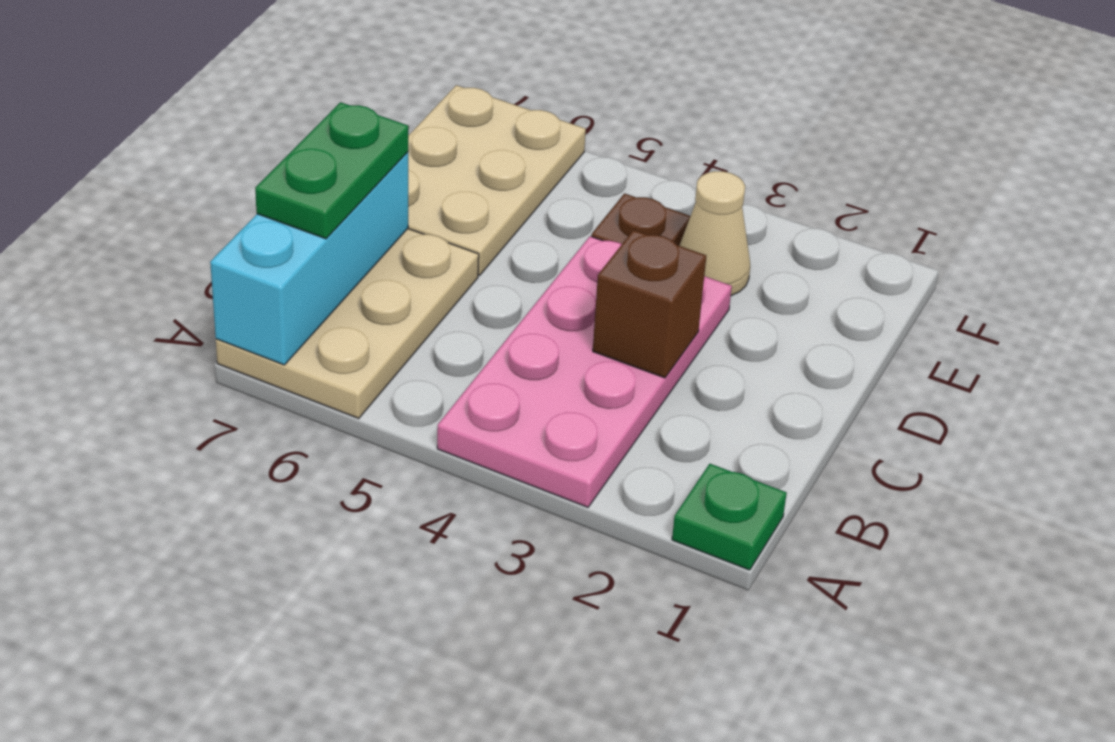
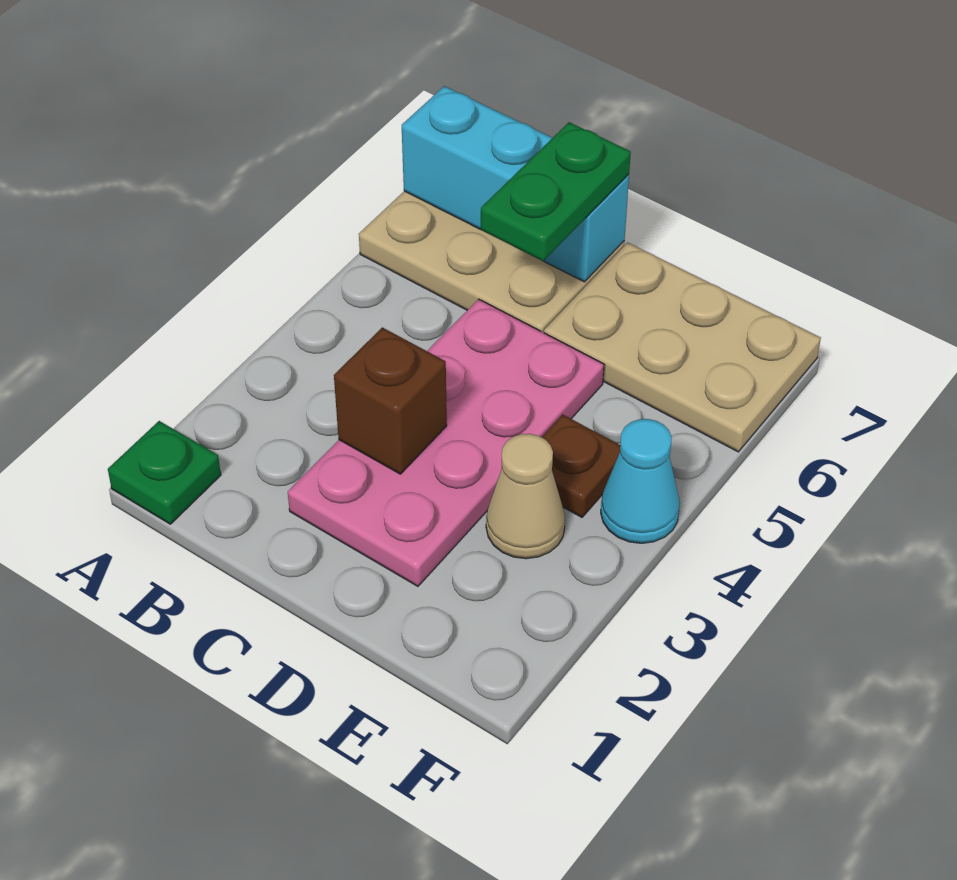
pink 2x4 plate [437,236,732,507] -> pink 2x4 plate turned to [288,299,604,586]
green 1x2 plate [255,102,408,239] -> green 1x2 plate turned to [481,122,631,261]
none -> cyan 1x1 cone [601,419,680,543]

